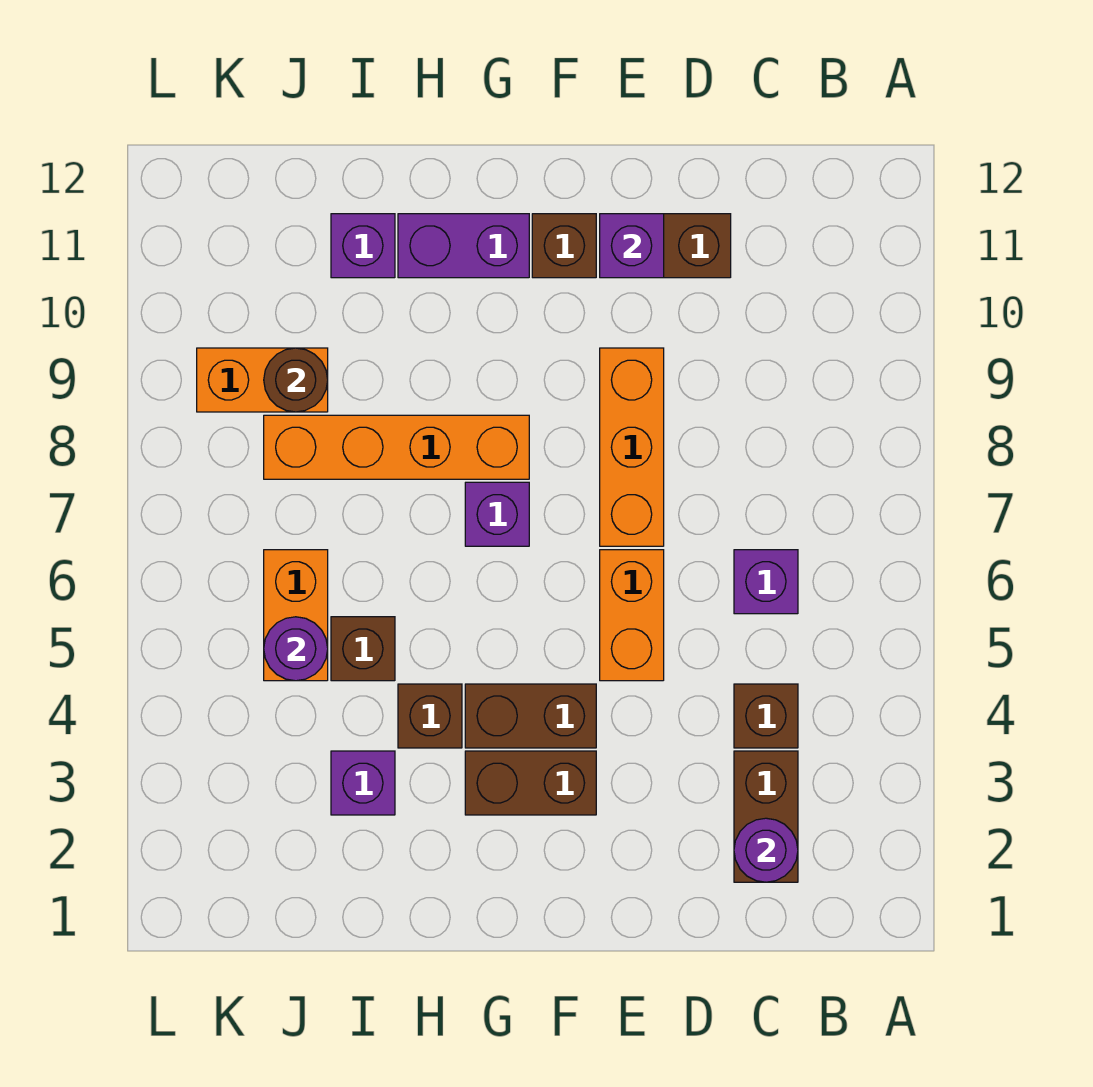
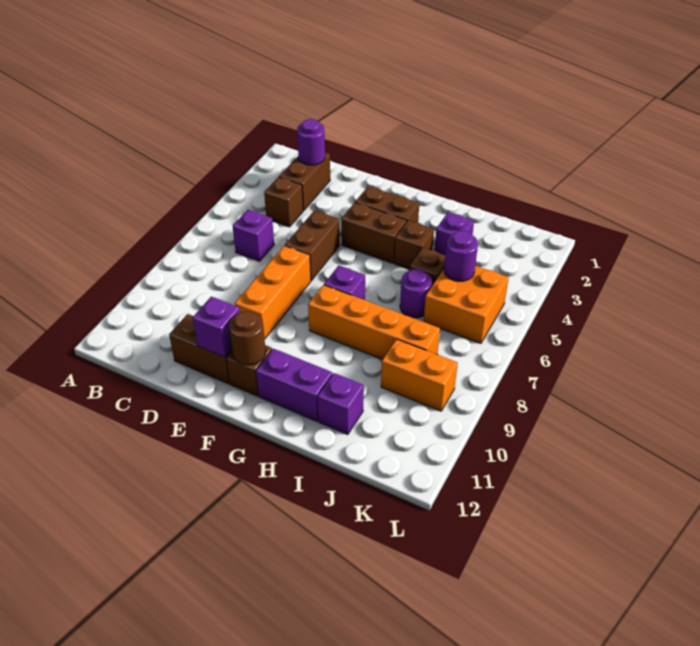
orange 1x2 brick [600,550,664,681] -> brown 1x2 brick [285,210,340,281]
none -> purple 1x1 round brick [400,269,432,318]
orange 1x2 brick [264,550,328,681] -> orange 2x2 brick [424,266,509,343]
brown 1x1 round brick [264,348,328,412] -> brown 1x1 round brick moved to [229,311,266,365]

